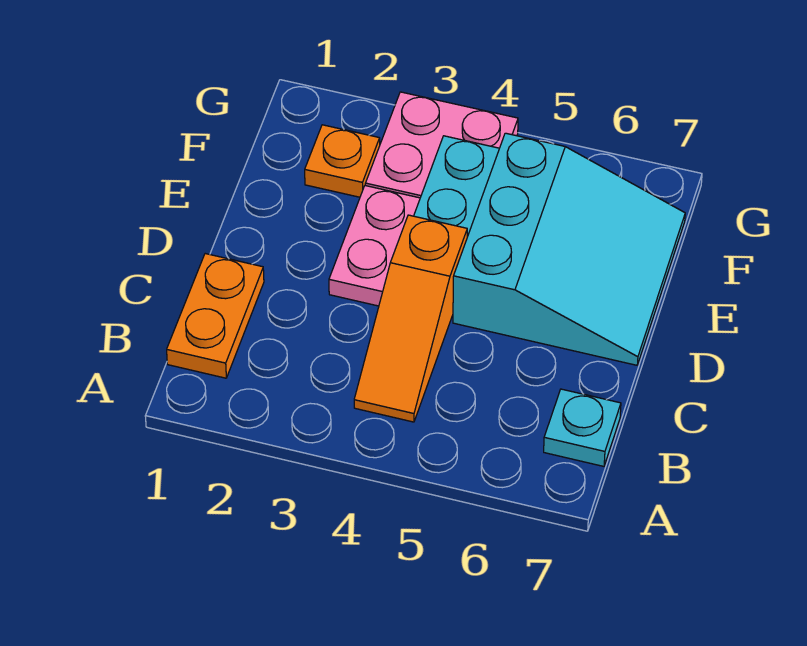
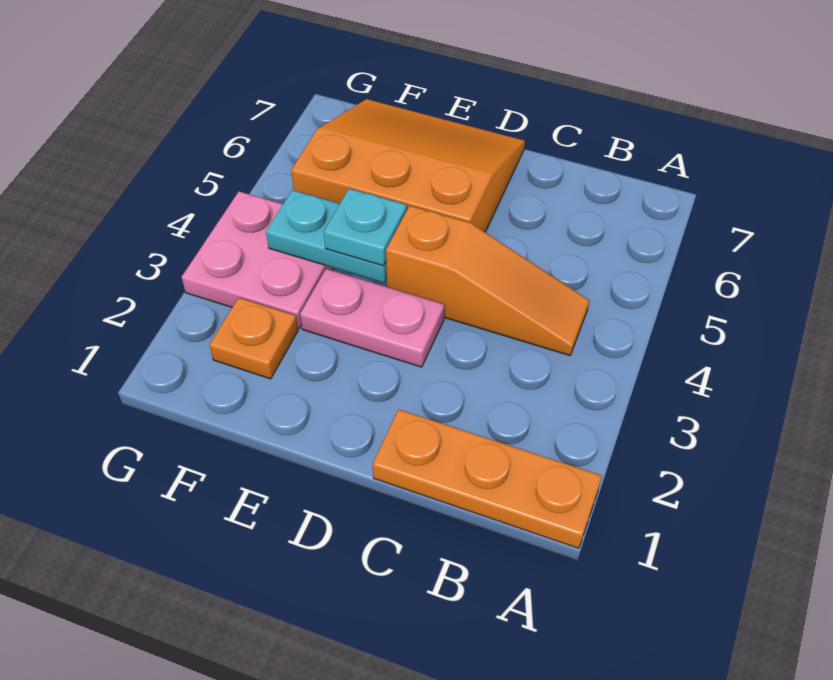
orange 1x2 plate [167,254,264,378] -> orange 1x3 plate [372,409,602,548]
cyan 1x1 plate [544,389,621,466] -> cyan 1x1 plate moved to [324,189,407,266]
cyan 3x3 slope [453,133,685,365] -> orange 3x3 slope [291,99,525,232]

